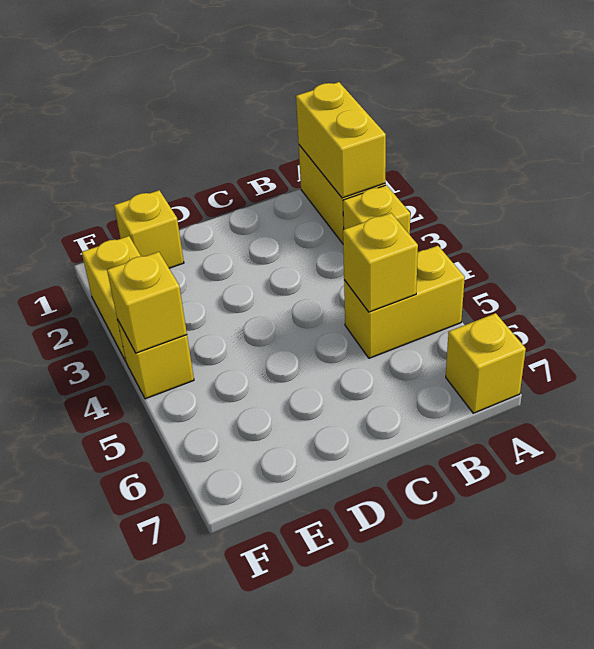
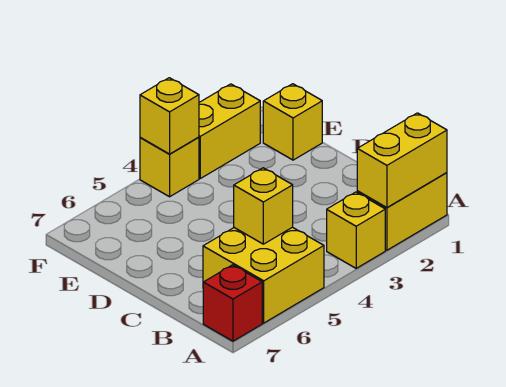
yellow 1x2 brick [344,246,465,358] -> yellow 2x2 brick [203,227,324,323]
yellow 1x1 brick [446,313,526,413] -> red 1x1 brick [203,265,262,341]

